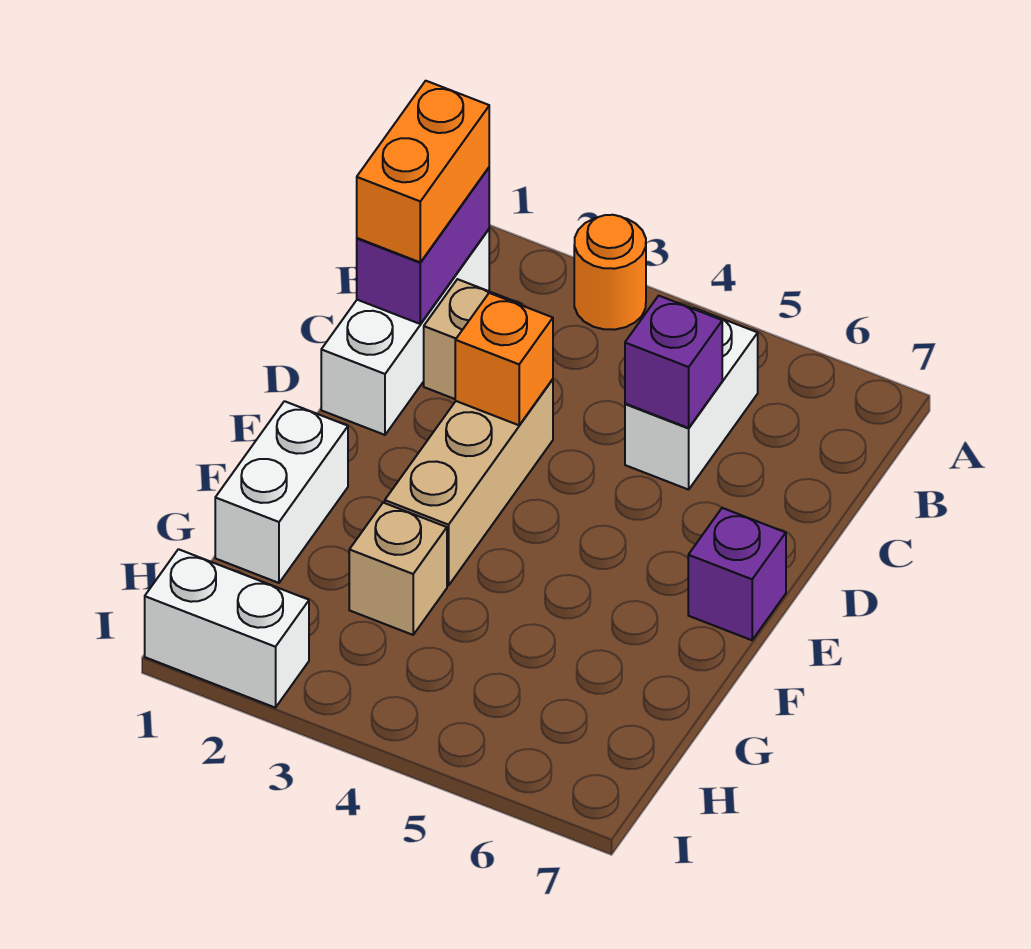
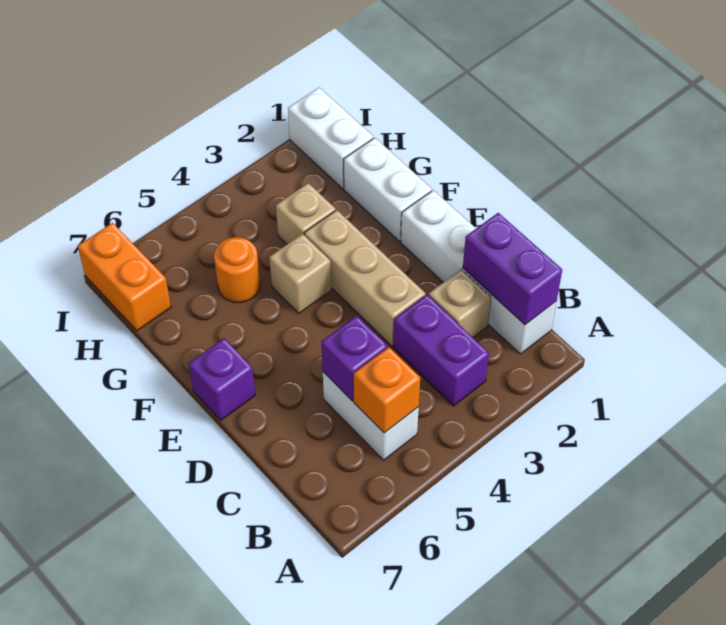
orange 1x1 round brick [574,215,646,330] -> orange 1x1 round brick moved to [214,237,260,303]
white 1x3 brick [321,229,489,435] -> white 1x4 brick [401,190,557,354]
orange 1x2 brick [357,81,489,262] -> orange 1x2 brick moved to [78,223,171,331]
none -> purple 1x2 brick [393,295,489,406]
orange 1x1 brick [455,293,553,425] -> orange 1x1 brick moved to [354,347,420,433]
none -> tan 1x1 brick [269,234,331,313]
white 1x2 brick [145,549,309,708] -> white 1x2 brick turned to [288,88,374,189]

